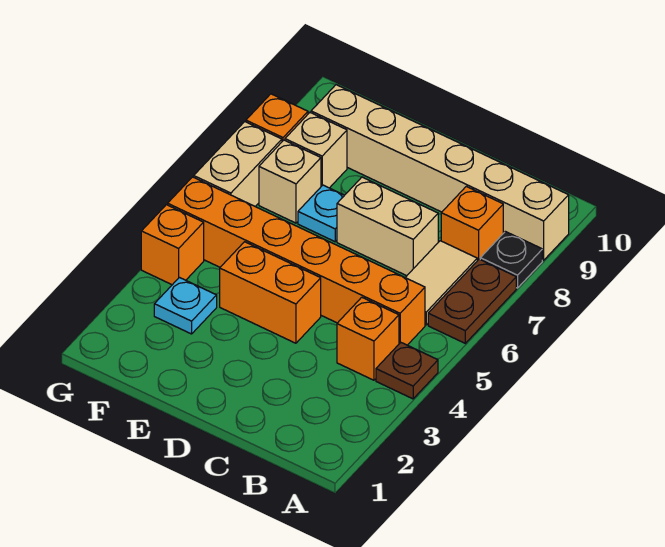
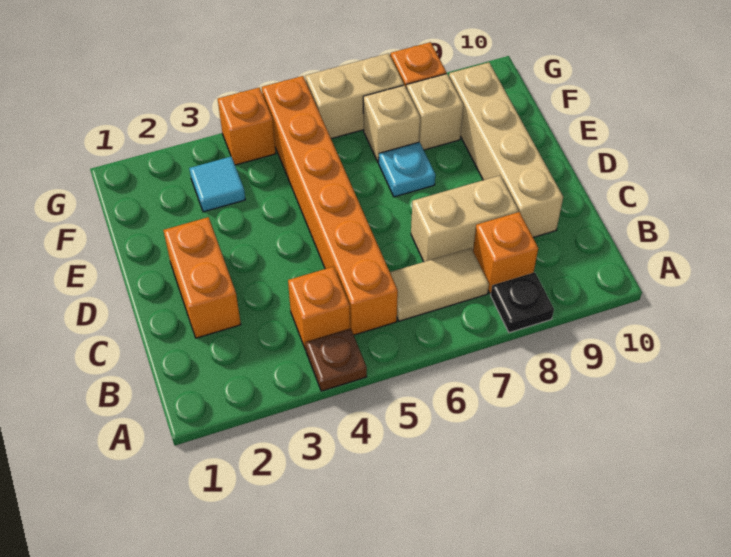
brown 1x2 plate [428,259,516,343] -> none
tan 1x6 brick [311,85,569,260] -> tan 1x4 brick [449,62,563,237]
tan 1x2 brick [337,177,438,276] -> tan 1x2 brick turned to [411,176,519,262]
orange 1x2 brick [220,242,321,343] -> orange 1x2 brick moved to [163,217,241,338]
cyan 1x1 plate [154,277,217,334] -> cyan 1x1 tile [189,157,245,212]

